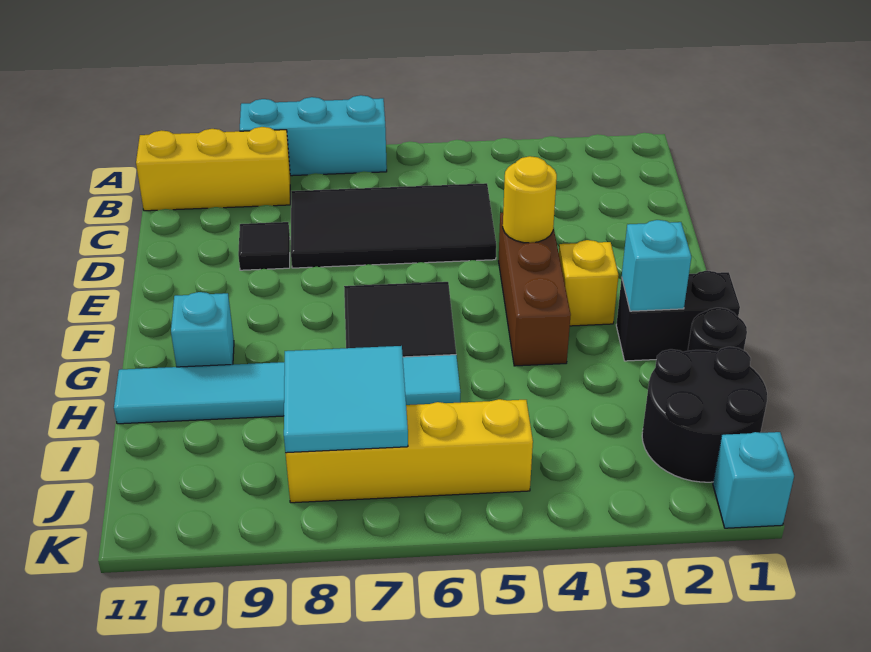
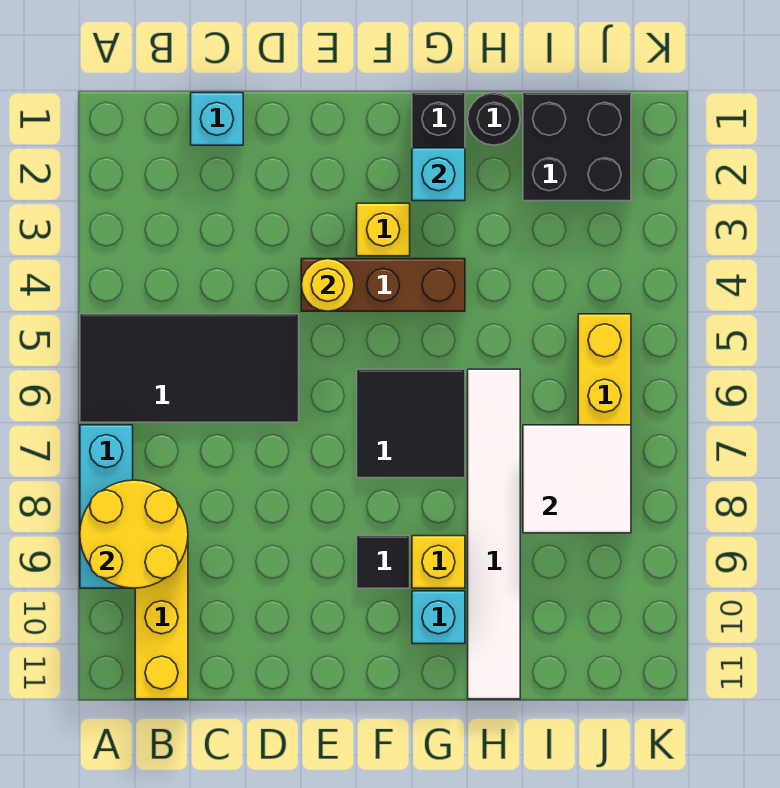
none -> yellow 2x2 round brick [80,480,188,588]
black 2x4 tile [291,183,496,268] -> black 2x4 tile turned to [80,314,299,422]
black 1x1 tile [238,222,290,270] -> black 1x1 tile moved to [357,536,410,588]
none -> yellow 1x1 brick [412,536,465,588]
cyan 1x6 tile [114,355,461,424] -> white 1x6 tile [468,369,520,699]
black 2x2 round brick [642,347,767,482] -> black 2x2 brick [523,93,631,201]
cyan 2x2 tile [284,346,408,453] -> white 2x2 tile [523,425,631,533]
cyan 1x1 brick [713,432,794,528] -> cyan 1x1 brick moved to [191,93,243,145]

